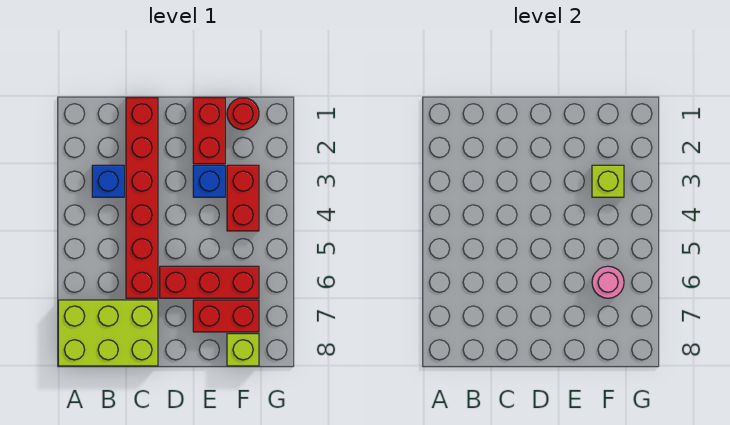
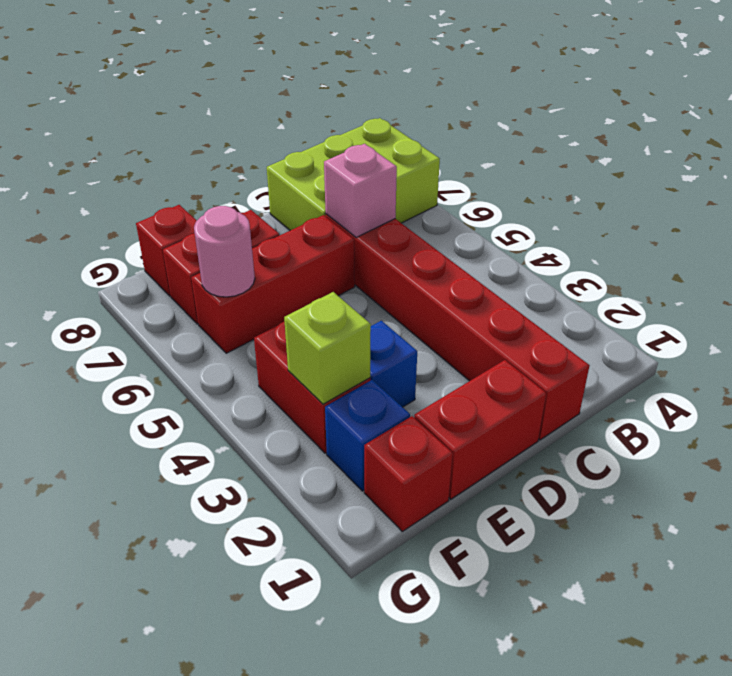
blue 1x1 brick [92,165,124,197] -> blue 1x1 brick moved to [325,380,410,491]
none -> pink 1x1 brick [324,144,397,238]
red 1x2 brick [193,98,225,164] -> red 1x2 brick turned to [414,360,546,499]
red 1x1 round brick [227,98,259,130] -> red 1x1 brick [364,416,453,531]
lime 1x1 brick [227,334,259,366] -> red 1x1 brick [136,205,197,296]

